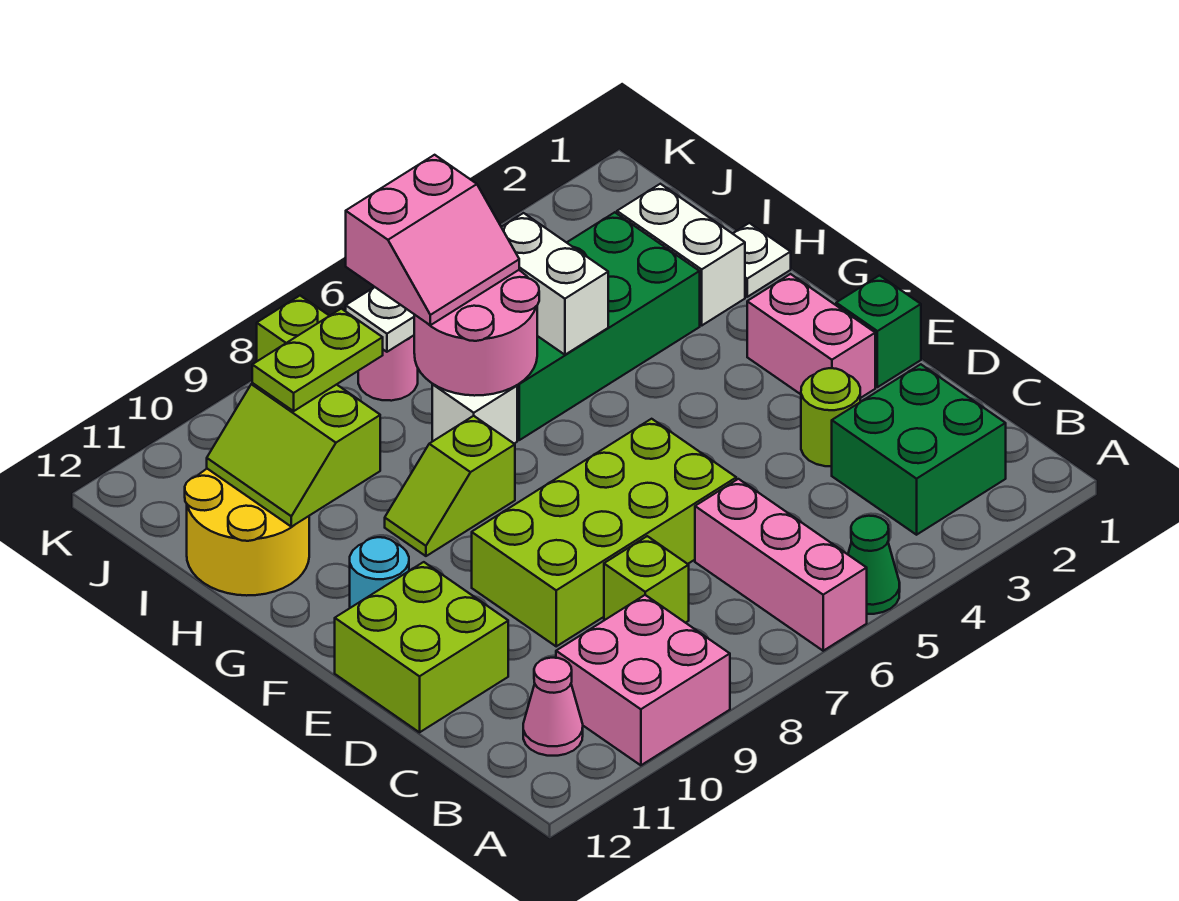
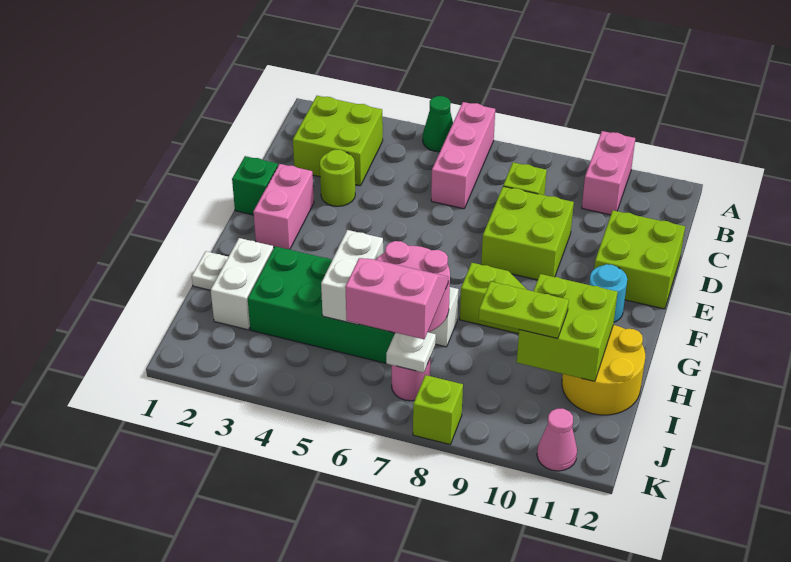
pink 2x2 brick [556,595,730,765] -> pink 1x2 brick [582,131,635,215]
green 2x2 brick [832,364,1006,535] -> lime 2x2 brick [293,96,383,186]
pink 1x1 cone [523,658,583,756] -> pink 1x1 cone moved to [537,409,577,471]
lime 2x4 brick [472,419,736,646] -> lime 2x2 brick [481,186,574,280]
lime 2x2 slope [207,383,380,527] -> lime 2x2 brick [517,274,618,381]

